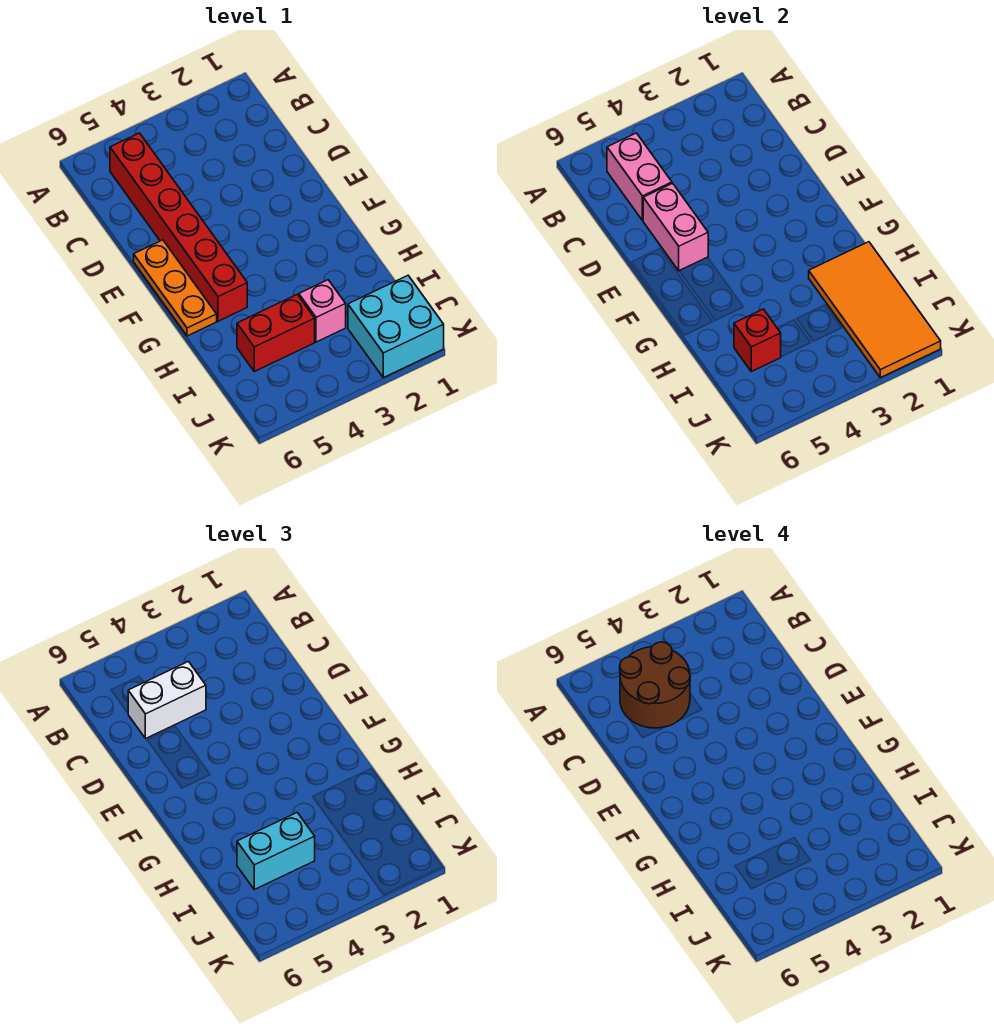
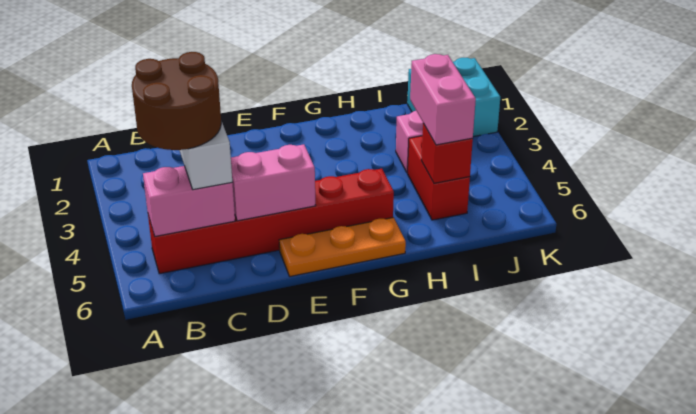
orange 2x4 tile [809,242,941,378] -> none
cyan 1x2 brick [237,813,315,890] -> pink 1x2 brick [410,54,476,145]

